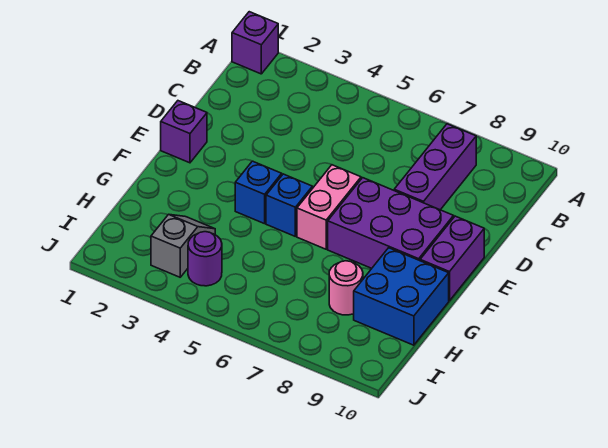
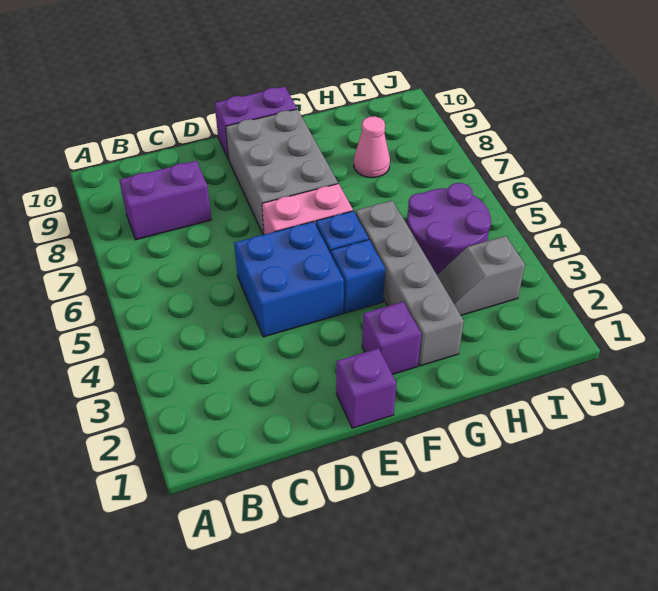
purple 1x1 brick [232,12,278,74] -> purple 1x1 brick moved to [362,302,421,375]
purple 1x3 brick [394,124,476,210] -> purple 1x2 brick [119,161,211,240]
purple 2x3 brick [328,178,454,268] -> grey 2x3 brick [226,109,338,235]
none -> grey 1x4 brick [355,201,464,366]
blue 2x2 brick [354,248,449,345] -> blue 2x2 brick moved to [234,221,344,337]
pink 1x1 round brick [329,261,363,315] -> pink 1x1 cone [354,116,390,178]
purple 1x1 round brick [188,232,222,286] -> purple 2x2 round brick [407,183,491,275]

